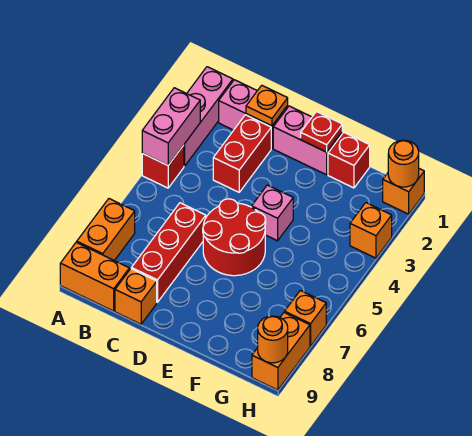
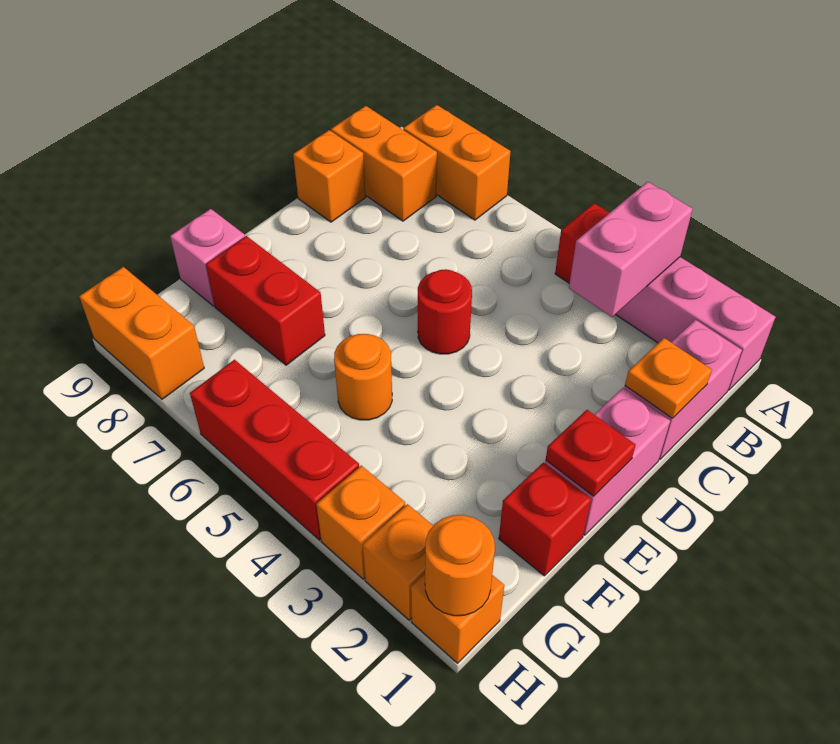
pink 1x2 brick [142,88,200,165] -> pink 1x2 brick turned to [569,182,693,317]
orange 1x2 brick [60,242,129,311] -> orange 1x2 brick turned to [331,106,437,221]
red 1x2 brick [213,115,271,192] -> red 1x2 brick moved to [206,236,325,365]
red 1x3 brick [131,203,206,302] -> red 1x3 brick moved to [190,360,359,540]
red 2x2 round brick [203,199,266,276] -> red 1x1 round brick [418,269,472,354]
pink 1x1 brick [252,185,293,241] -> pink 1x1 brick moved to [170,209,245,306]
orange 1x1 brick [285,290,326,346] -> orange 1x1 brick moved to [363,504,433,620]
orange 1x1 round brick [258,316,288,363] -> orange 1x1 round brick moved to [334,334,392,420]

